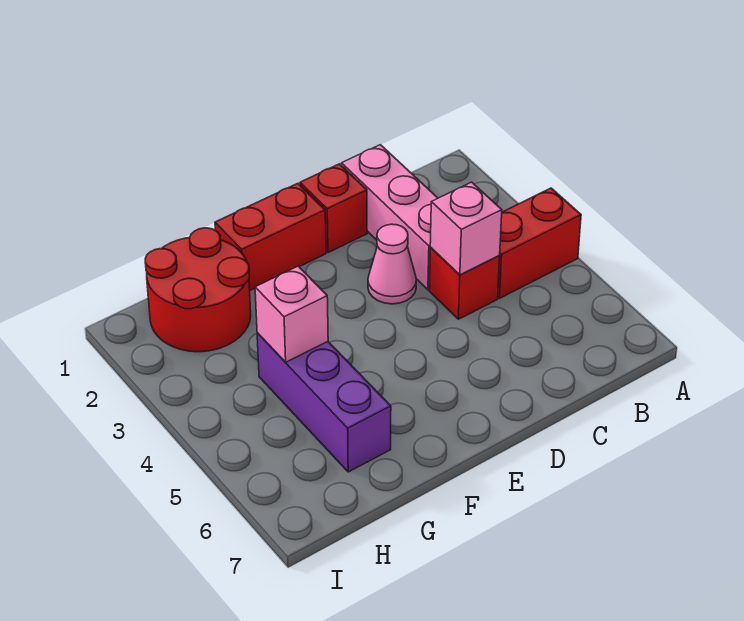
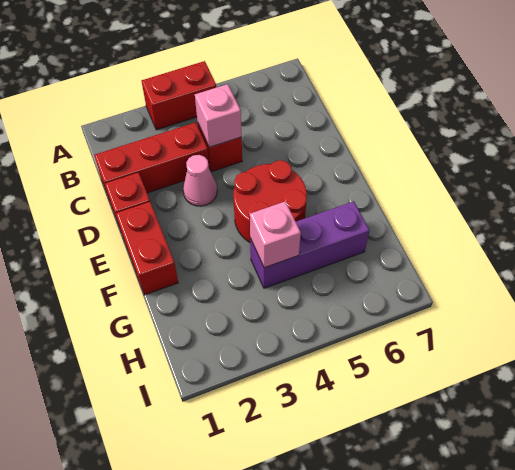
red 1x2 brick [498,188,581,298] -> red 1x2 brick turned to [142,61,216,130]
pink 1x3 brick [342,145,438,290] -> red 1x3 brick [94,122,210,201]
red 2x2 round brick [145,228,251,352] -> red 2x2 round brick moved to [233,160,307,242]

